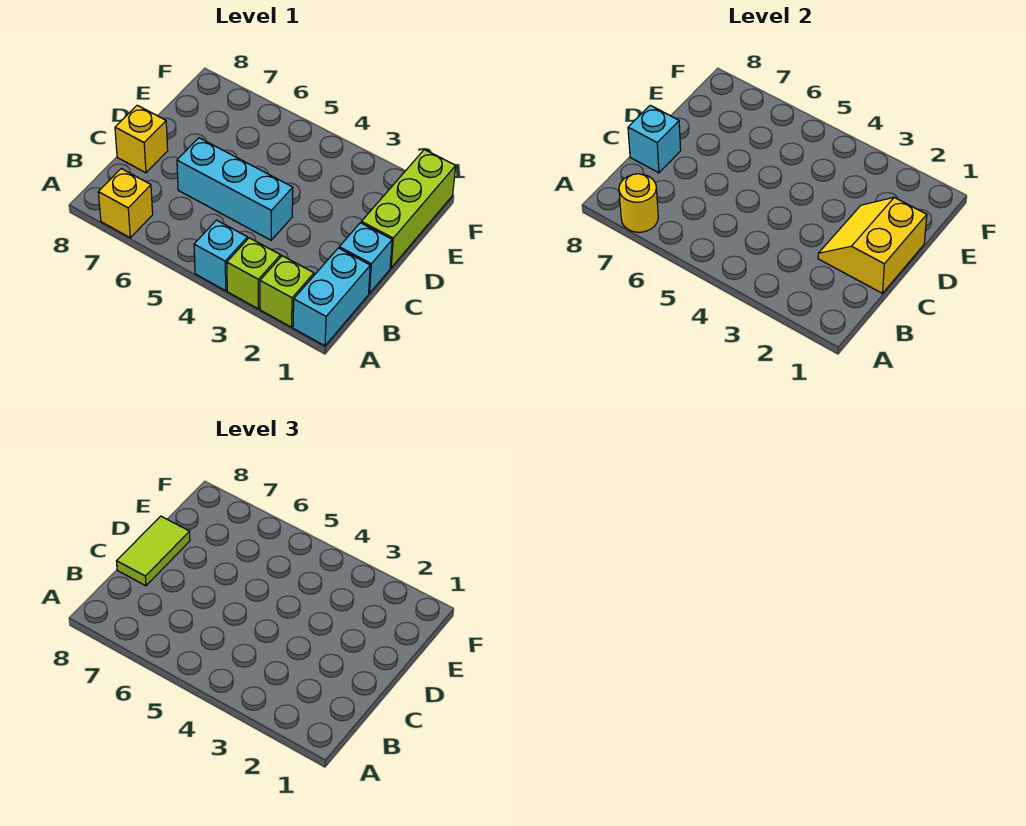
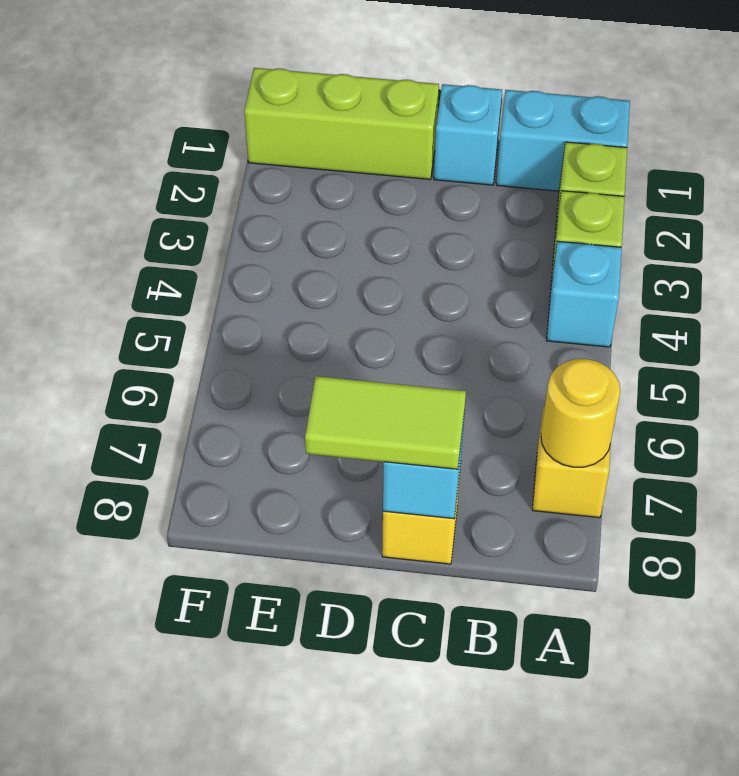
yellow 2x2 slope [818,197,927,293] -> none
cyan 1x3 brick [177,138,293,240] -> none

